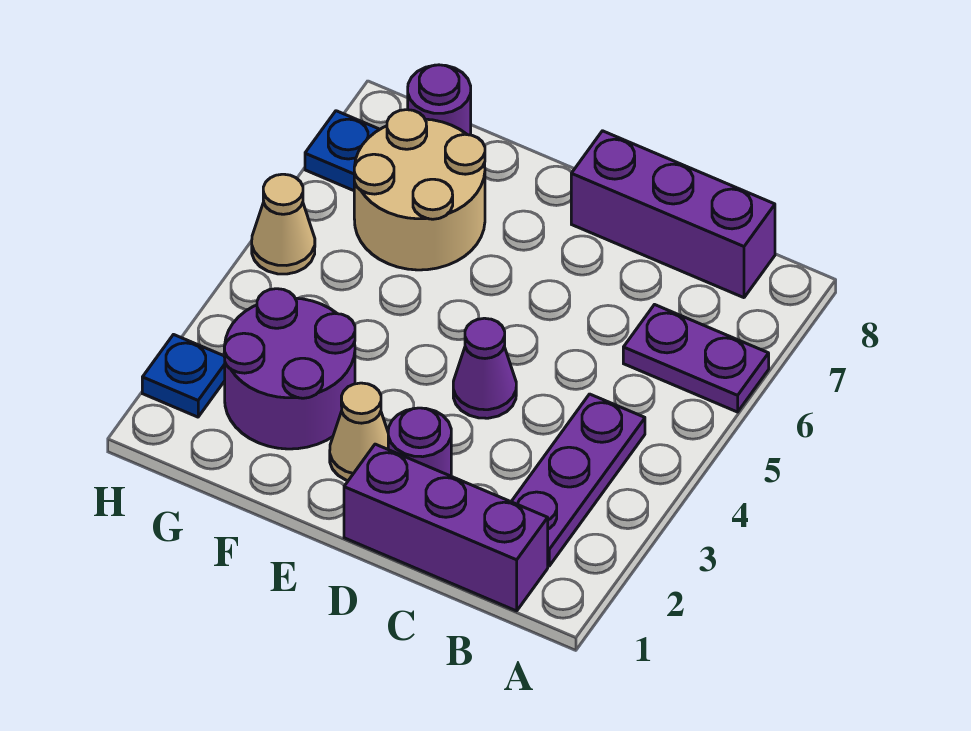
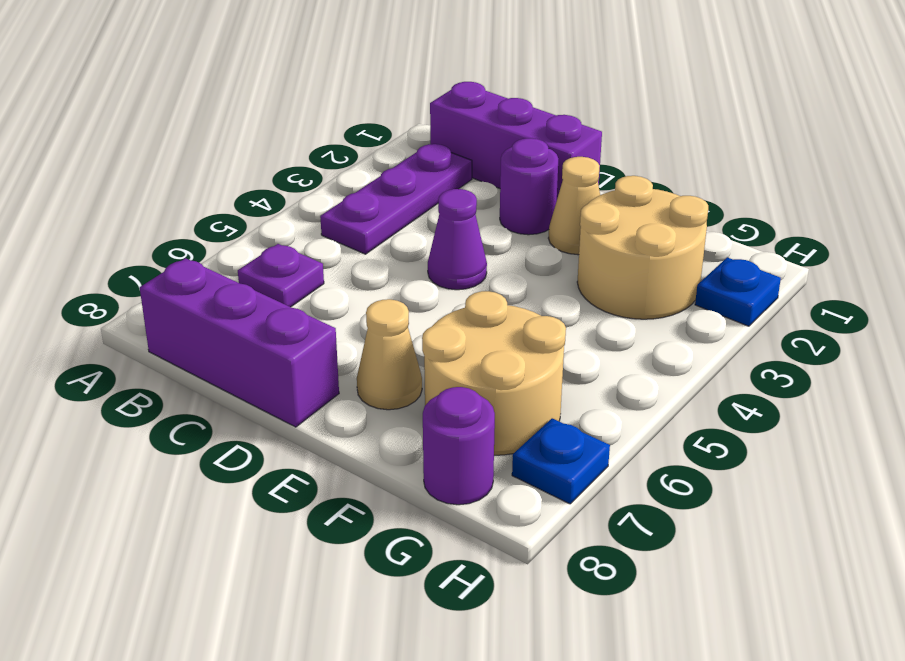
purple 1x2 plate [623,305,769,412] -> purple 1x1 plate [238,244,324,307]
purple 2x2 round brick [224,289,355,449] -> tan 2x2 round brick [577,176,708,319]
tan 1x1 cone [252,174,315,274] -> tan 1x1 cone moved to [357,299,422,410]

